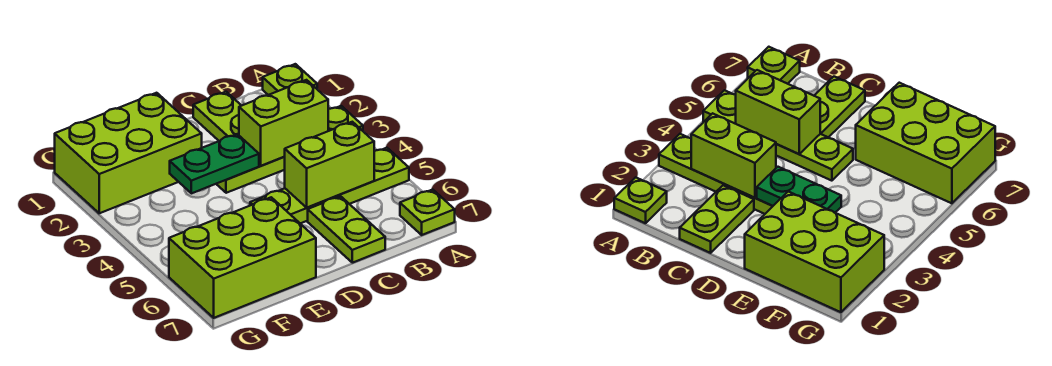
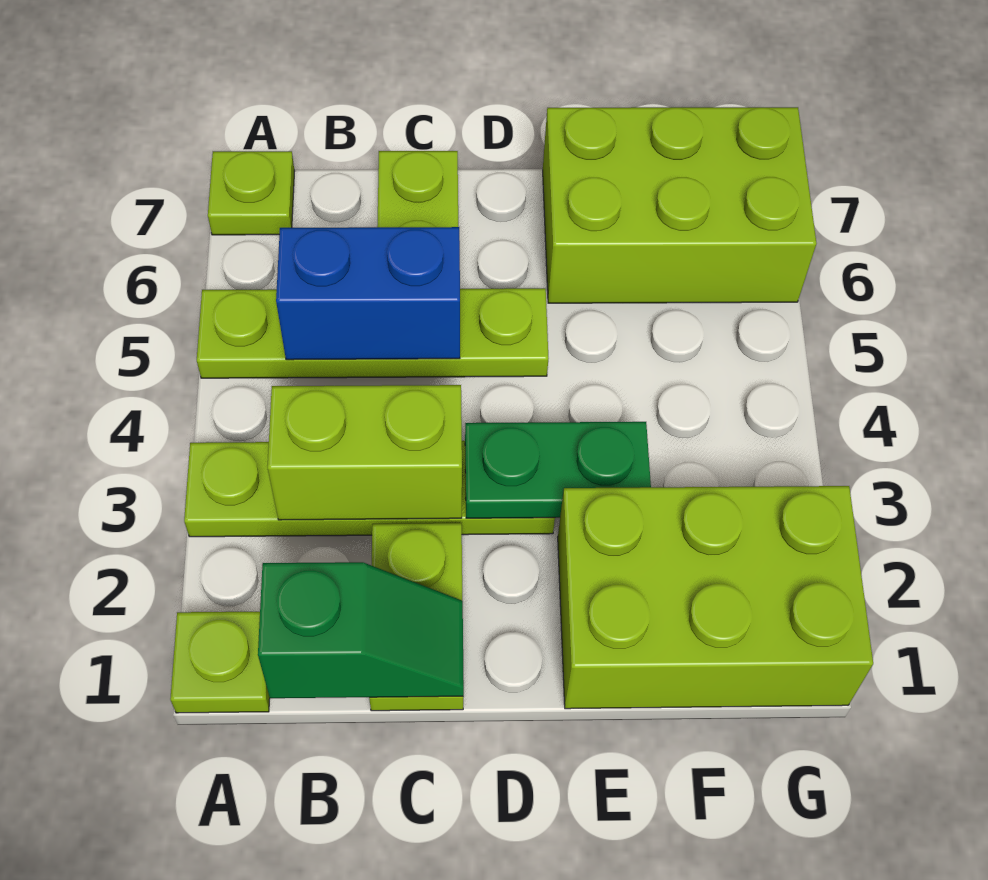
none -> green 1x2 slope [258,562,464,698]
lime 1x2 brick [285,122,374,207] -> blue 1x2 brick [276,227,460,360]

